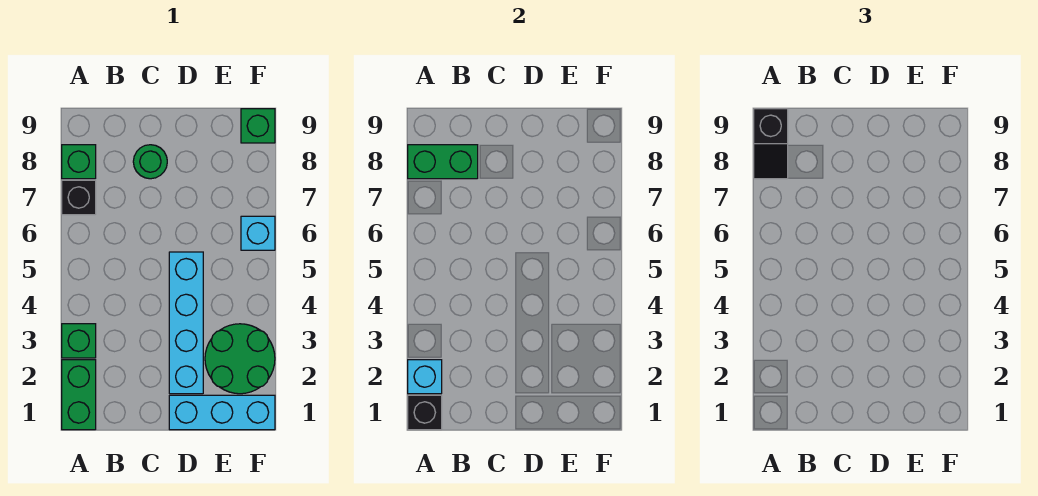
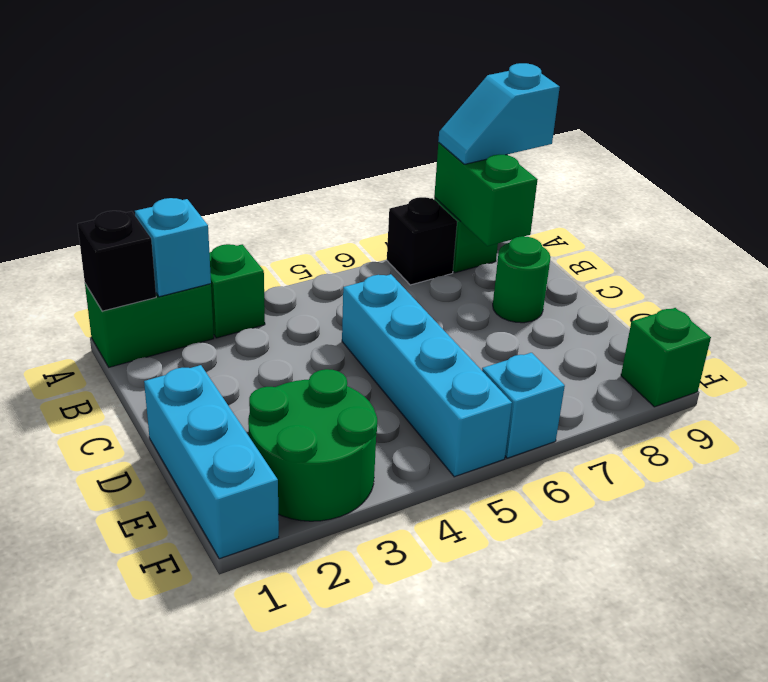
black 1x2 slope [754,109,788,179] -> cyan 1x2 slope [438,63,560,164]
cyan 1x4 brick [169,252,203,394] -> cyan 1x4 brick turned to [342,274,512,477]

